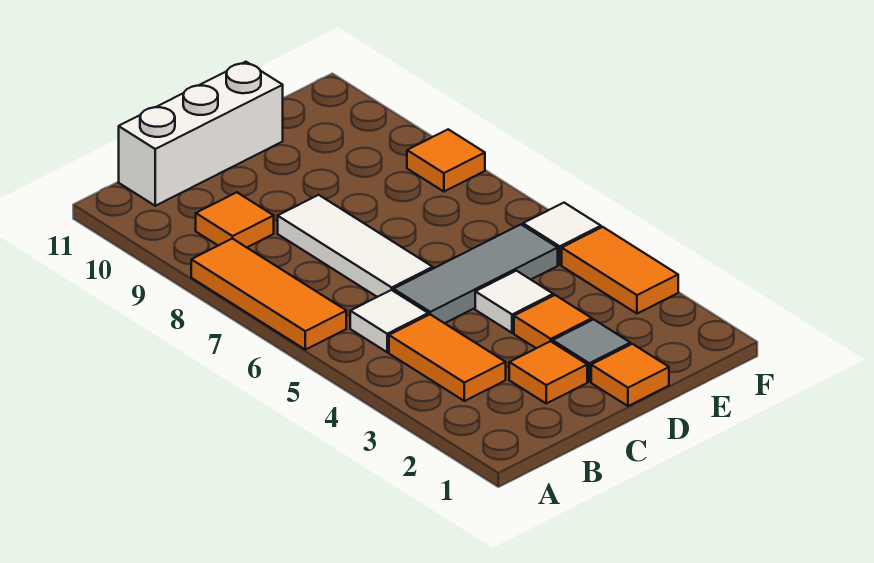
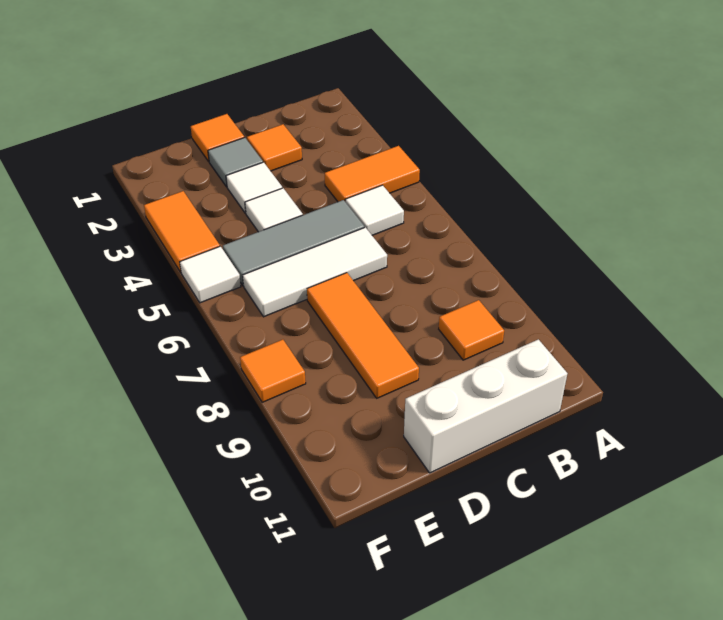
orange 1x3 tile [191,239,346,350] -> orange 1x3 tile moved to [307,273,419,398]
orange 1x2 tile [389,314,506,401] -> orange 1x2 tile turned to [325,146,420,202]
white 1x3 tile [278,195,433,297] -> white 1x3 tile turned to [243,227,387,317]
orange 1x1 tile [514,295,592,348] -> white 1x1 tile [226,162,282,213]

